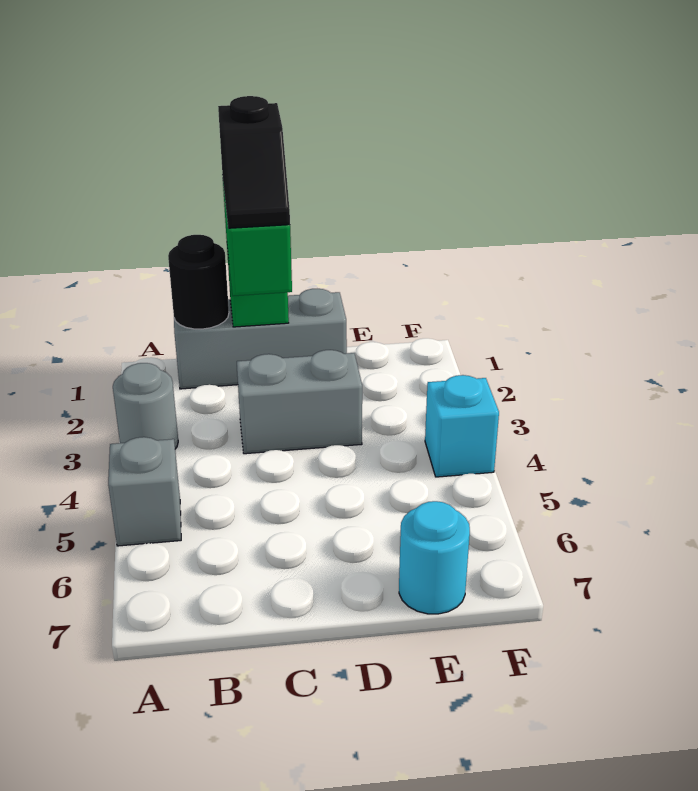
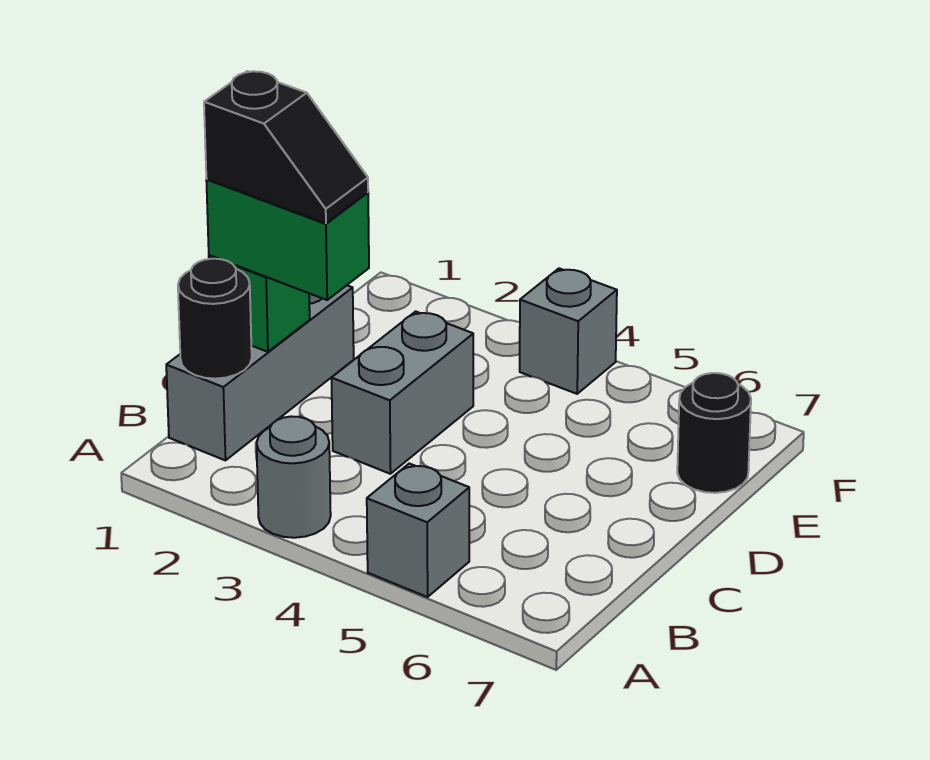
cyan 1x1 round brick [399,501,470,614] -> black 1x1 round brick [677,373,751,493]
cyan 1x1 brick [425,375,499,477] -> grey 1x1 brick [520,268,617,394]

